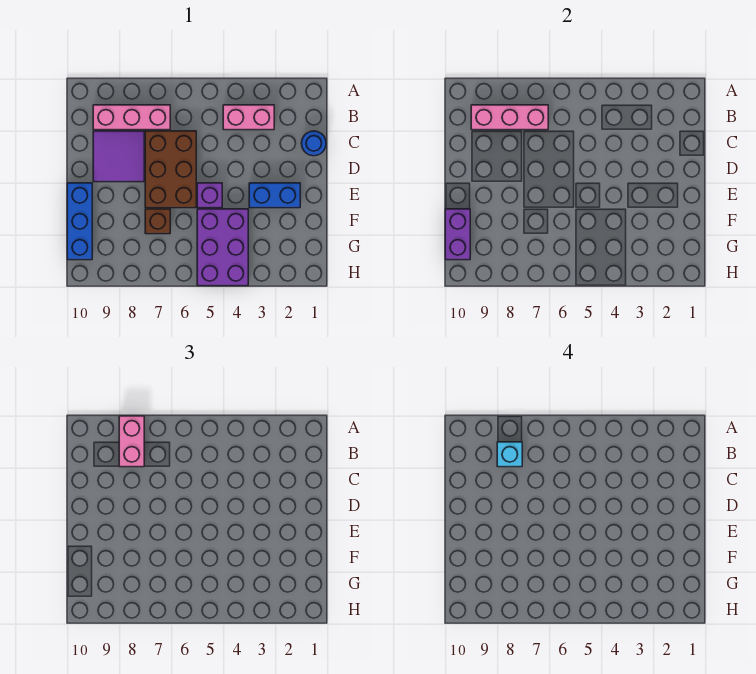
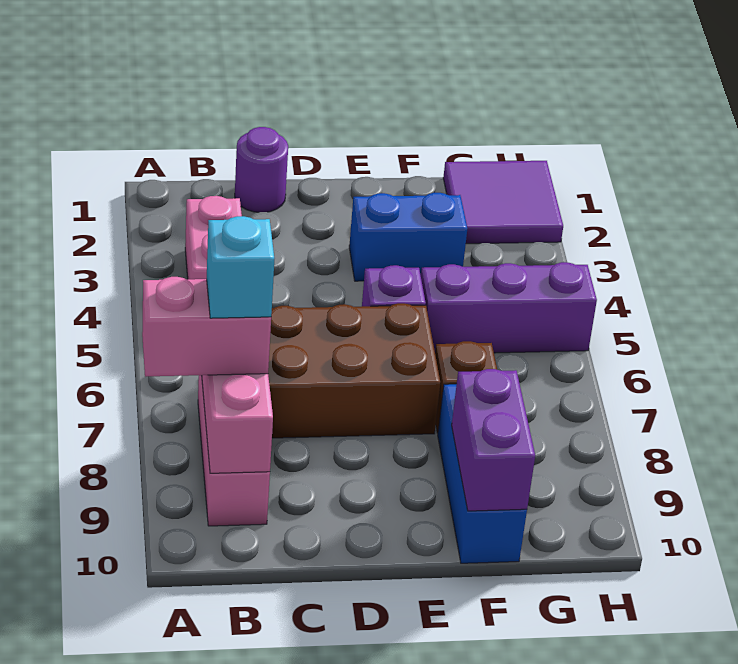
blue 1x1 round brick [301,131,326,156] -> purple 1x1 round brick [235,127,288,212]
purple 2x2 tile [93,131,144,182] -> purple 2x2 tile moved to [443,161,563,244]
blue 1x2 brick [249,183,300,208] -> blue 1x2 brick turned to [349,193,467,281]
blue 1x3 brick [67,183,92,260] -> blue 1x3 brick turned to [438,384,527,563]
purple 2x3 brick [197,209,248,286] -> purple 1x3 brick [421,262,597,353]
purple 1x2 brick [445,209,470,260] -> purple 1x2 brick turned to [452,369,535,511]

